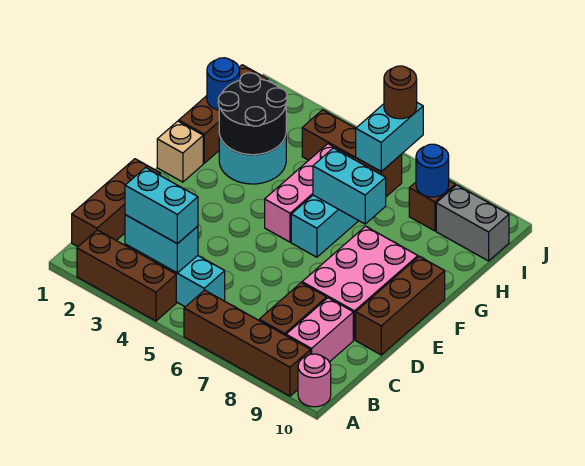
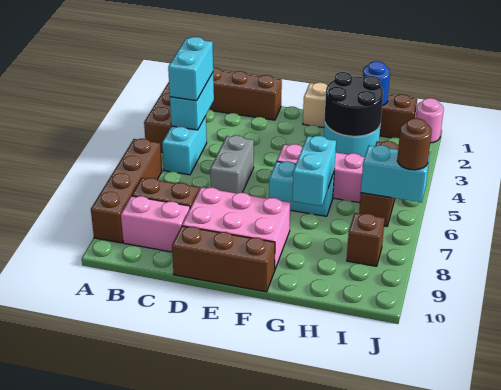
pink 1x1 round brick [298,354,331,407] -> pink 1x1 round brick moved to [415,98,444,143]
blue 1x1 round brick [416,144,449,197] -> none
grey 1x2 brick [436,185,509,261] -> grey 1x2 brick moved to [210,135,254,193]

